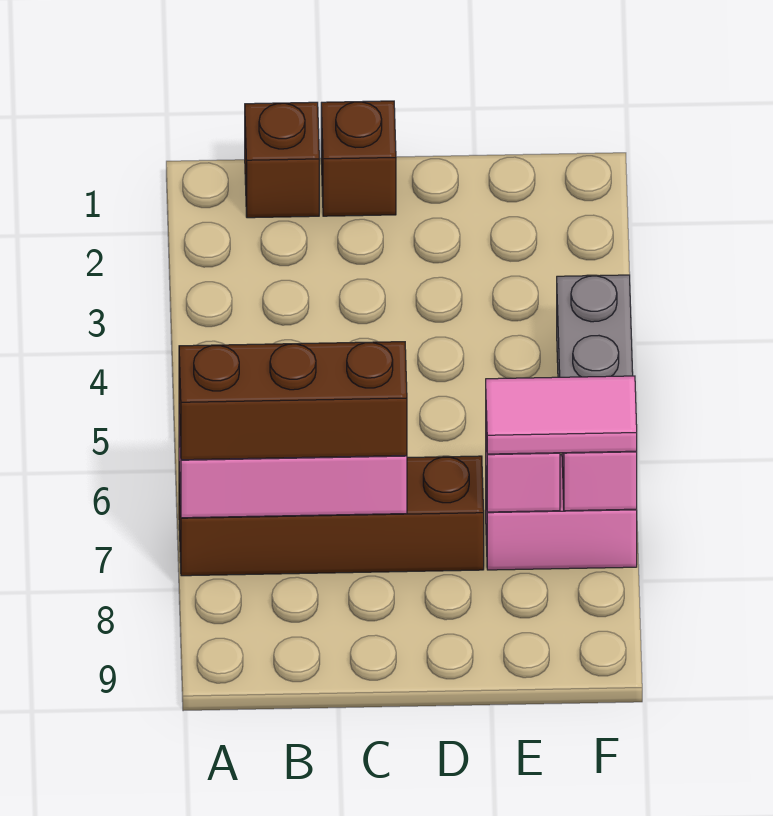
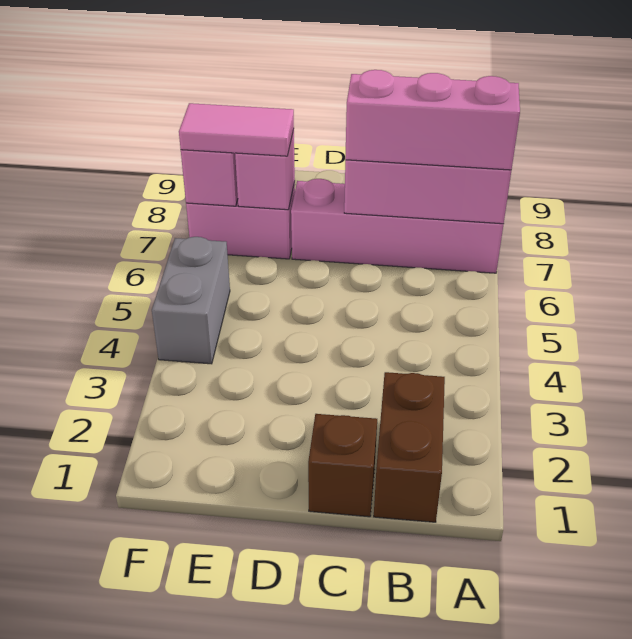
brown 1x4 brick [179,456,484,576] -> pink 1x4 brick [291,179,503,273]
brown 1x3 brick [179,342,407,460] -> pink 1x3 brick [345,70,520,170]
brown 1x1 brick [245,102,319,218] -> brown 1x2 brick [374,372,445,522]

